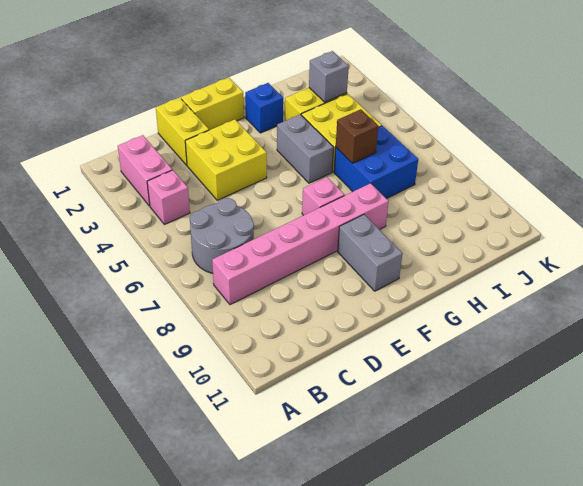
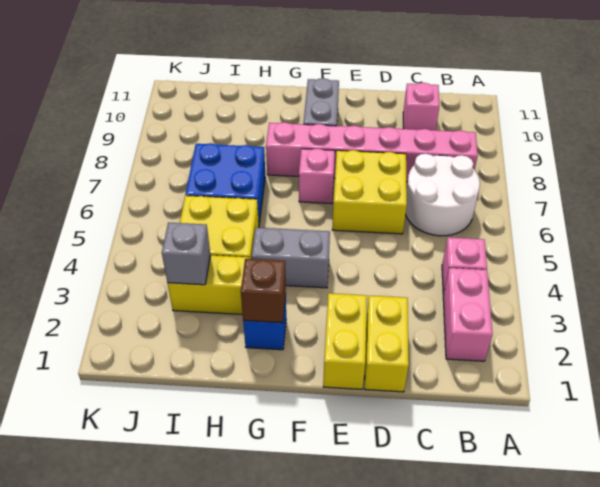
grey 2x2 round brick [190,198,254,273] -> white 2x2 round brick [405,154,480,236]
none -> pink 1x1 brick [403,83,439,130]
yellow 2x2 brick [185,119,267,200] -> yellow 2x2 brick moved to [332,150,407,234]
yellow 1x2 brick [181,78,244,130] -> yellow 1x2 brick turned to [323,293,367,389]
grey 1x2 brick [277,114,334,183] -> grey 1x2 brick turned to [252,228,330,288]
brown 1x1 brick [336,109,378,163] -> brown 1x1 brick moved to [241,259,286,323]

